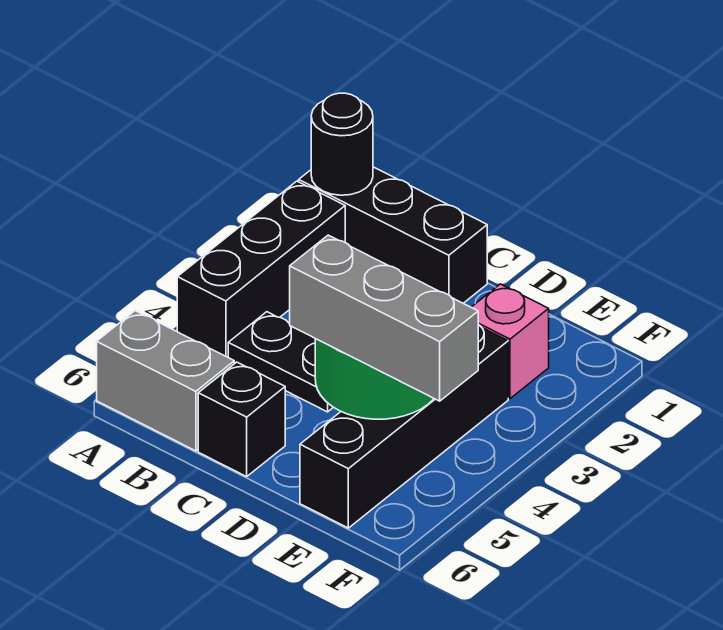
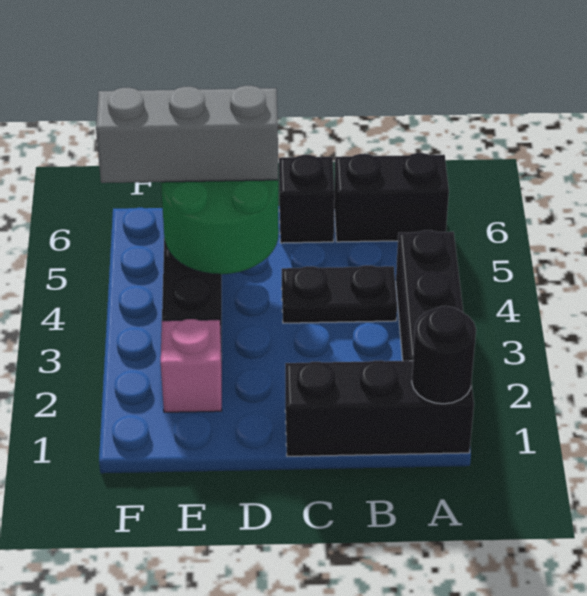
grey 1x2 brick [97,311,234,451] -> black 1x2 brick [334,153,449,242]

